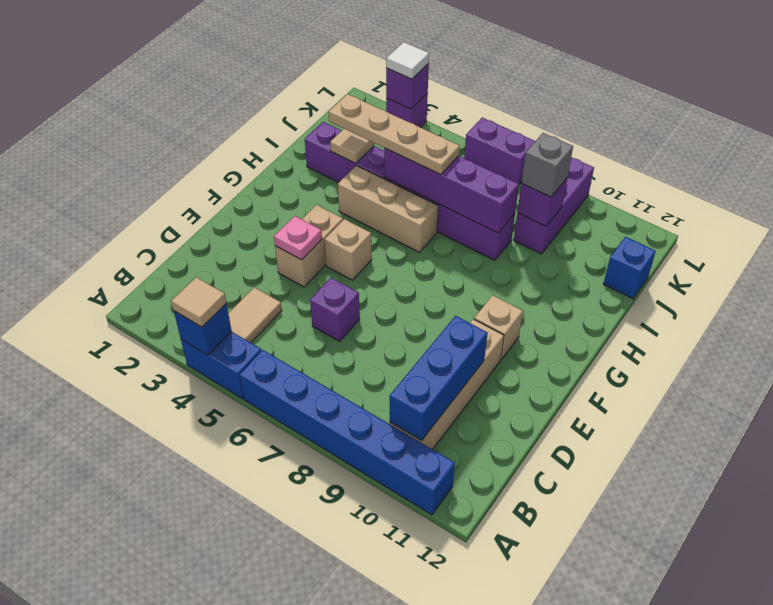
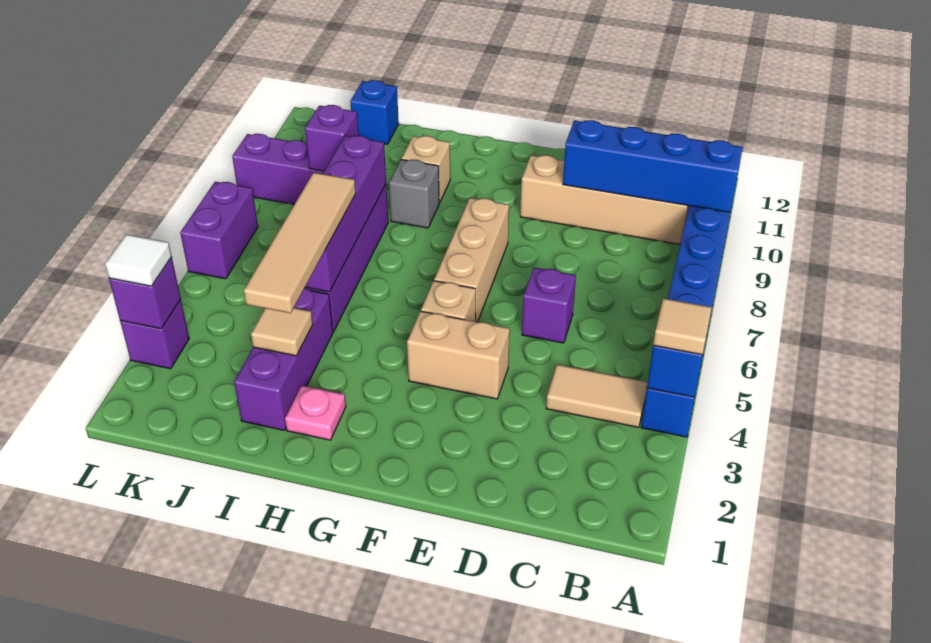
blue 1x3 brick [390,316,488,441] -> blue 1x4 brick [563,120,743,213]
pink 1x1 plate [274,216,322,260] -> pink 1x1 plate moved to [285,386,346,440]
tan 1x1 brick [474,295,523,360] -> tan 1x1 brick moved to [401,136,450,203]
tan 1x3 brick [338,166,438,252] -> tan 1x3 brick moved to [434,198,509,322]
tan 1x4 plate [329,94,460,175] -> tan 1x4 tile [244,173,356,313]
grey 1x1 brick [522,133,573,197] -> grey 1x1 brick moved to [389,160,439,228]

